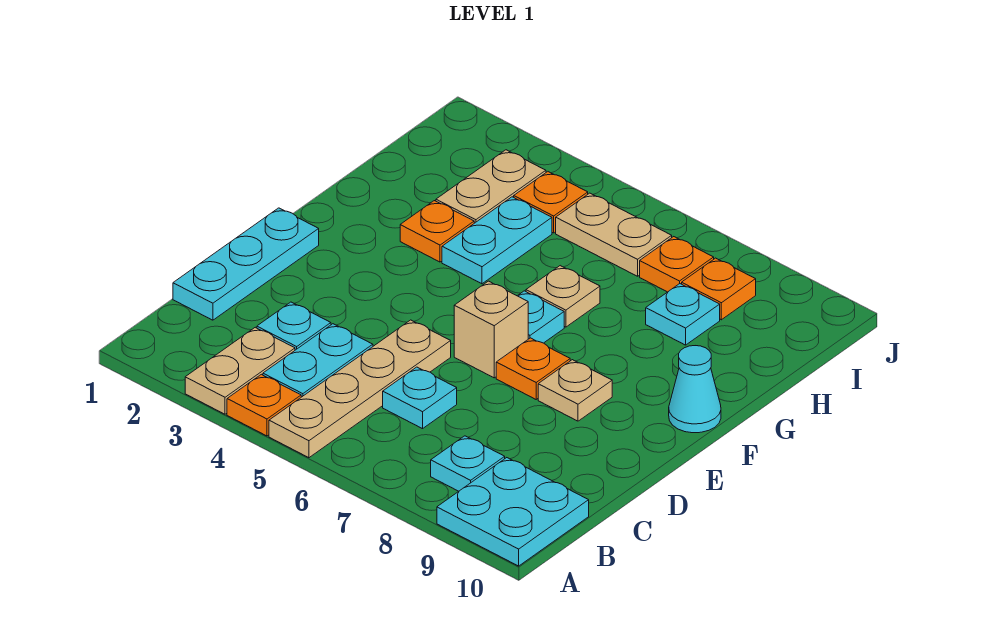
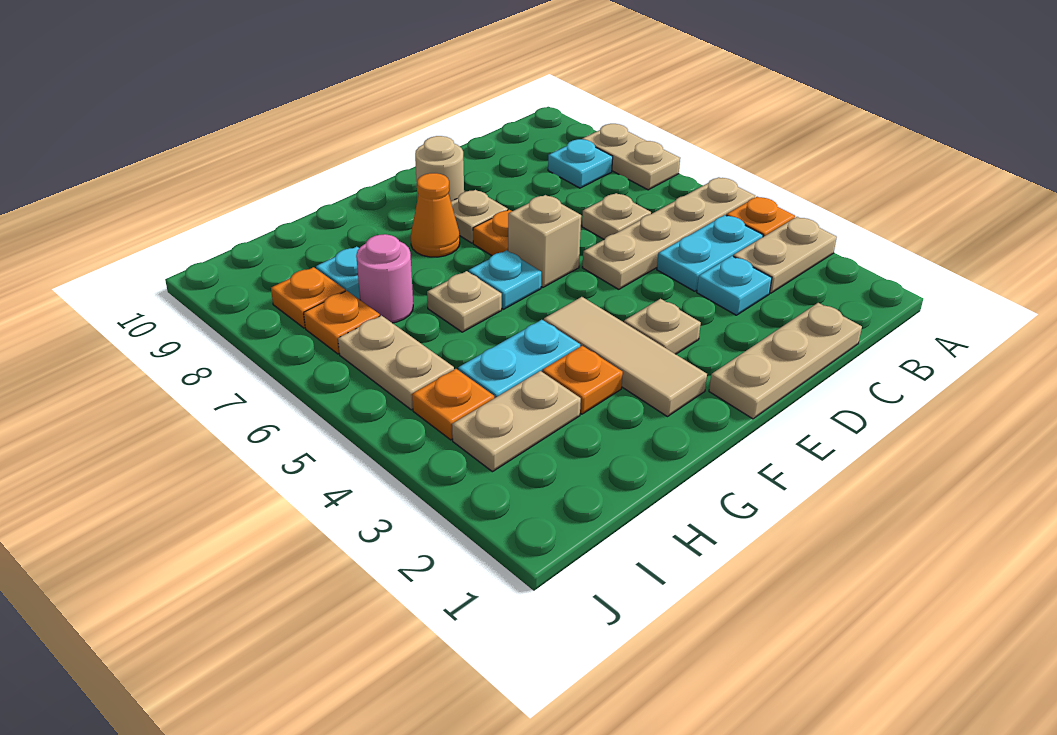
none -> tan 1x2 plate [582,124,680,190]
cyan 2x2 plate [437,458,589,566] -> none
cyan 1x3 plate [173,208,319,320] -> tan 1x3 plate [709,303,862,419]
cyan 1x1 plate [383,367,457,429] -> tan 1x1 plate [582,193,651,239]
none -> tan 1x1 plate [624,299,701,354]
none -> tan 1x1 round brick [415,136,464,201]
none -> tan 1x3 tile [544,297,707,417]
none -> orange 1x1 cone [411,173,460,257]
cyan 1x1 cone [669,346,721,433] -> none
none -> pink 1x1 round brick [356,234,413,323]

